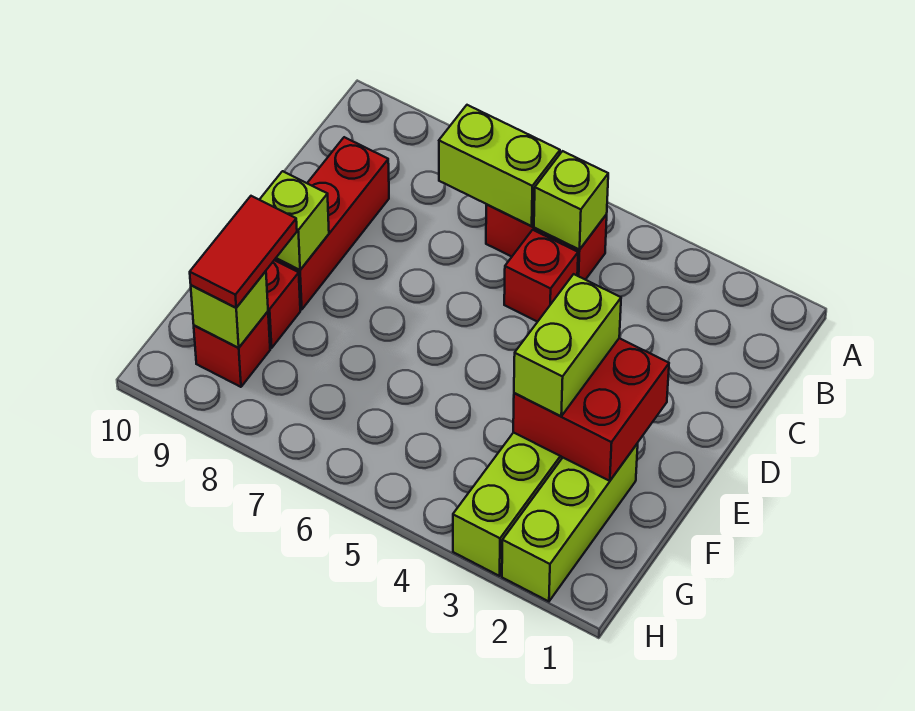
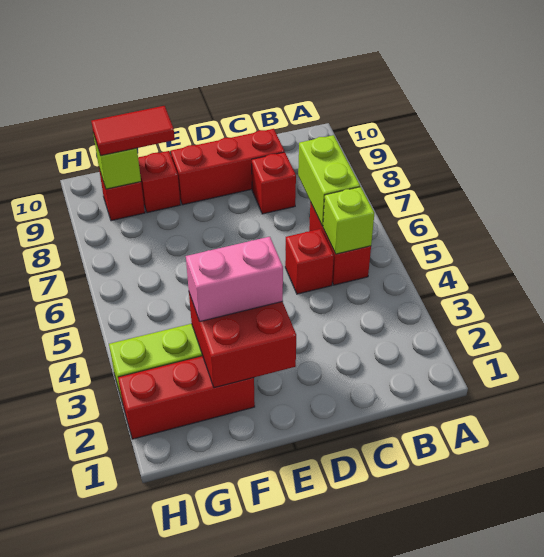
none -> red 1x1 brick [252,152,296,214]
lime 1x2 brick [514,274,621,416] -> pink 1x2 brick [186,237,283,321]
lime 1x1 brick [259,171,329,270] -> none
lime 1x3 brick [502,443,638,601] -> red 1x3 brick [118,356,255,439]

